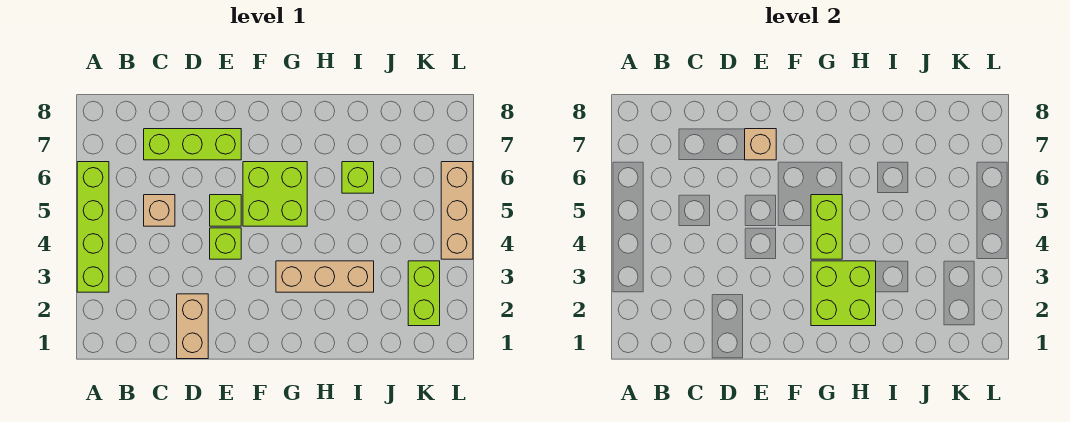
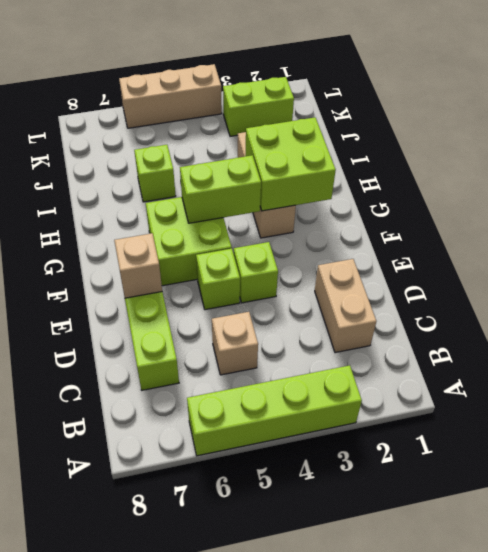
tan 1x2 brick [177,294,208,359] -> tan 1x2 brick turned to [315,259,376,353]

